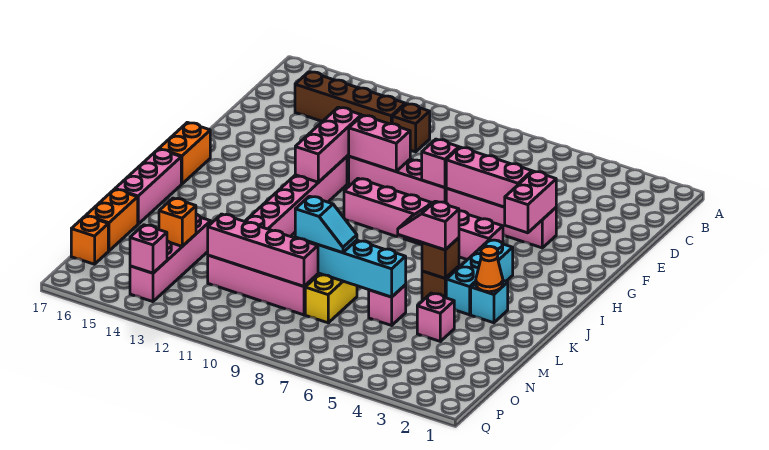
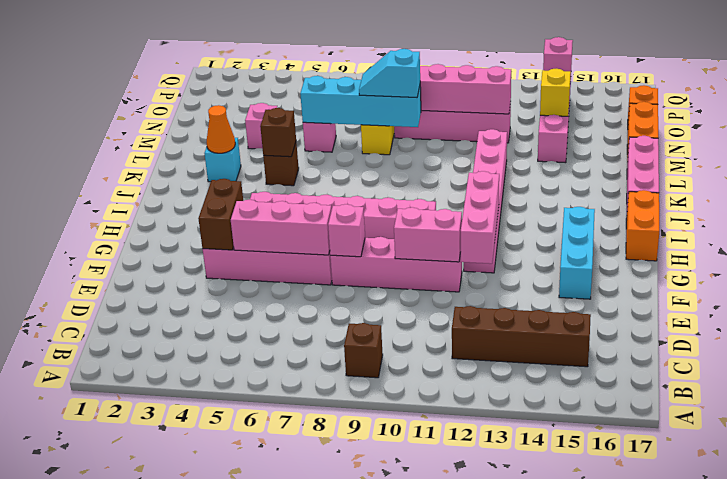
brown 1x1 brick [392,104,430,152] -> brown 1x1 brick moved to [344,323,383,378]
pink 1x2 brick [505,171,556,233] -> brown 1x2 brick [198,179,243,250]
cyan 1x3 brick [446,240,513,315] -> cyan 1x3 brick moved to [559,207,595,299]
pink 1x2 slope [398,201,459,250] -> none
orange 1x1 brick [159,198,196,246] -> yellow 1x1 brick [540,69,571,116]

